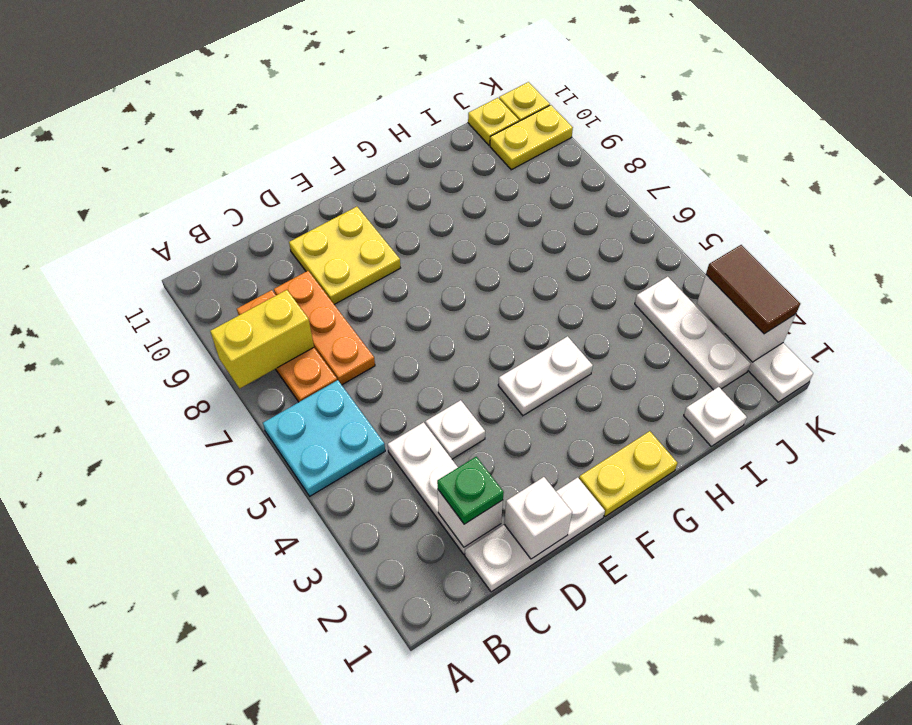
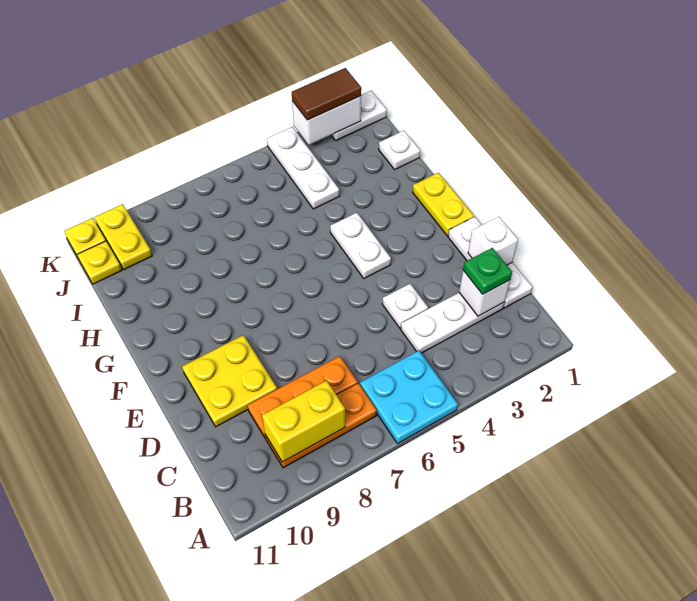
yellow 1x2 brick [210,290,314,388] -> yellow 1x2 brick turned to [262,380,345,462]
white 1x3 plate [635,277,751,390] -> white 1x3 plate turned to [267,127,340,209]

